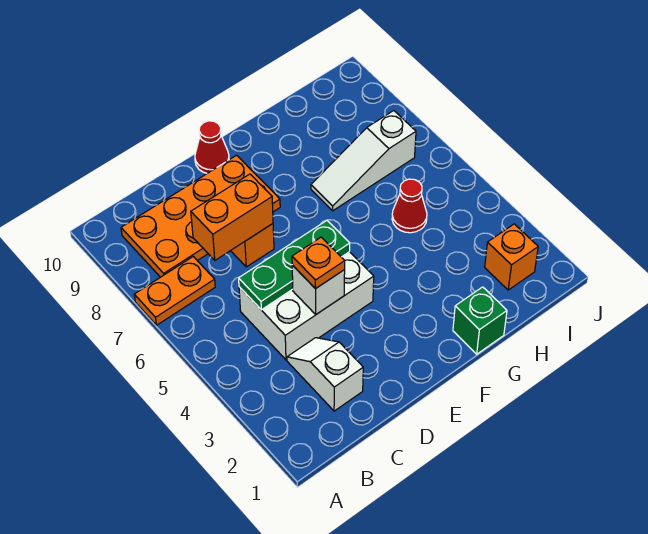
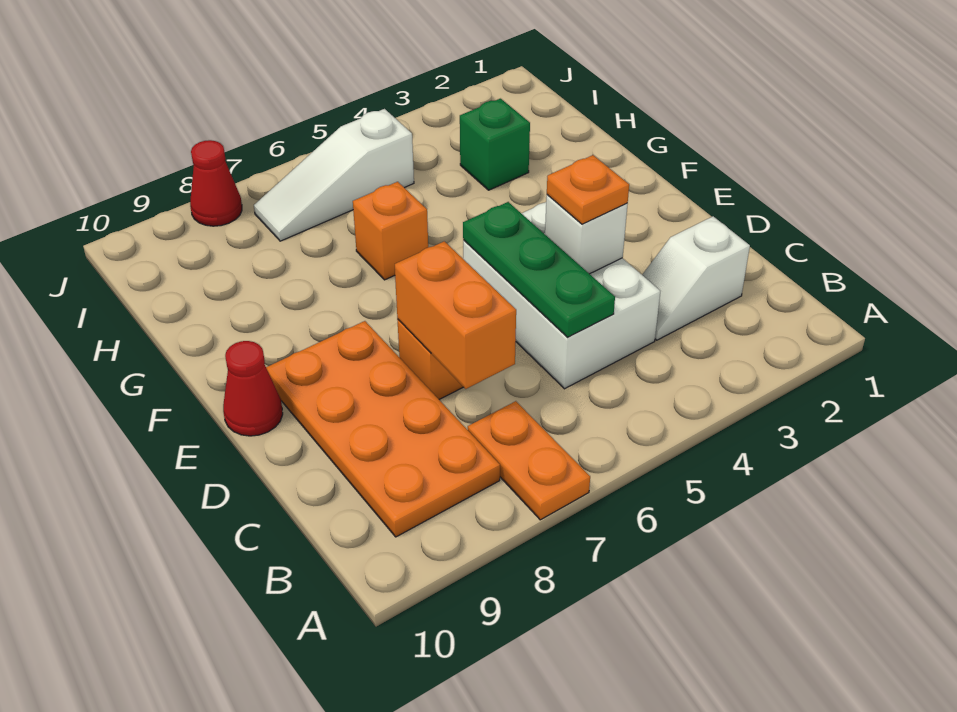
green 1x1 brick [453,287,507,354] -> green 1x1 brick moved to [460,99,530,190]
white 1x3 slope [311,111,416,211] -> white 1x3 slope turned to [254,109,414,241]
red 1x1 cone [392,179,427,233] -> red 1x1 cone moved to [190,140,242,226]
orange 1x1 brick [485,224,538,290] -> orange 1x1 brick moved to [353,182,428,280]

